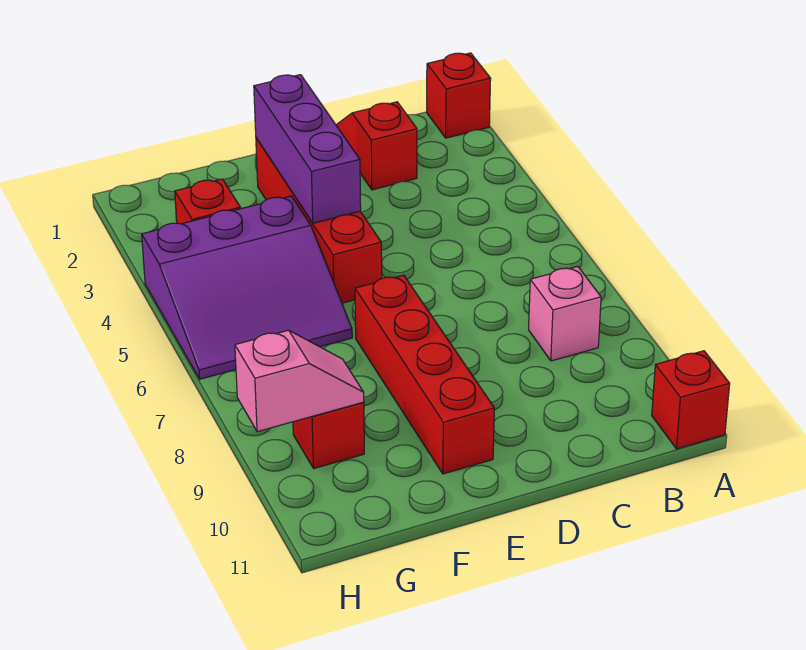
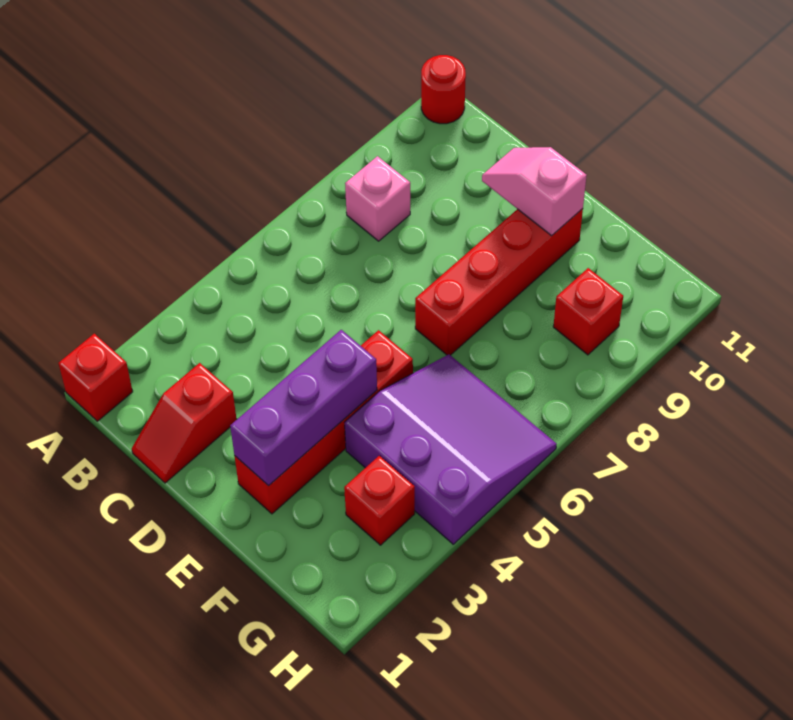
red 1x1 brick [652,351,730,449] -> red 1x1 round brick [421,55,466,124]
pink 1x2 slope [235,330,364,432] -> pink 1x2 slope moved to [482,147,587,236]

